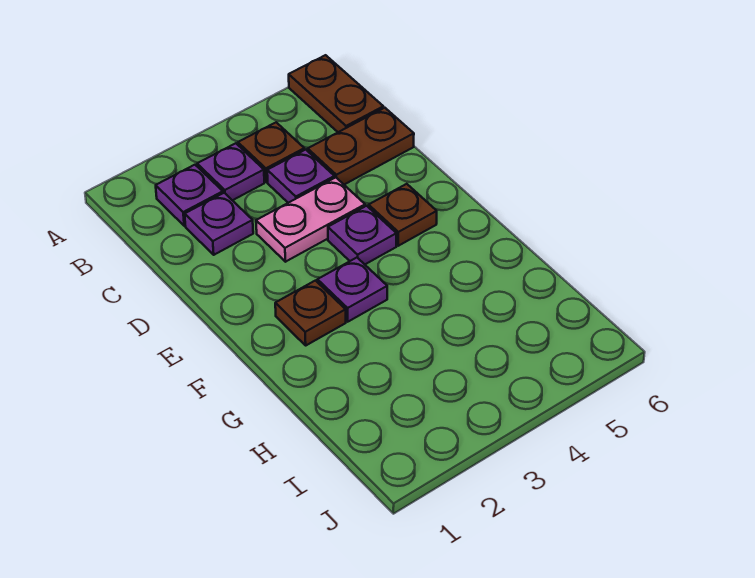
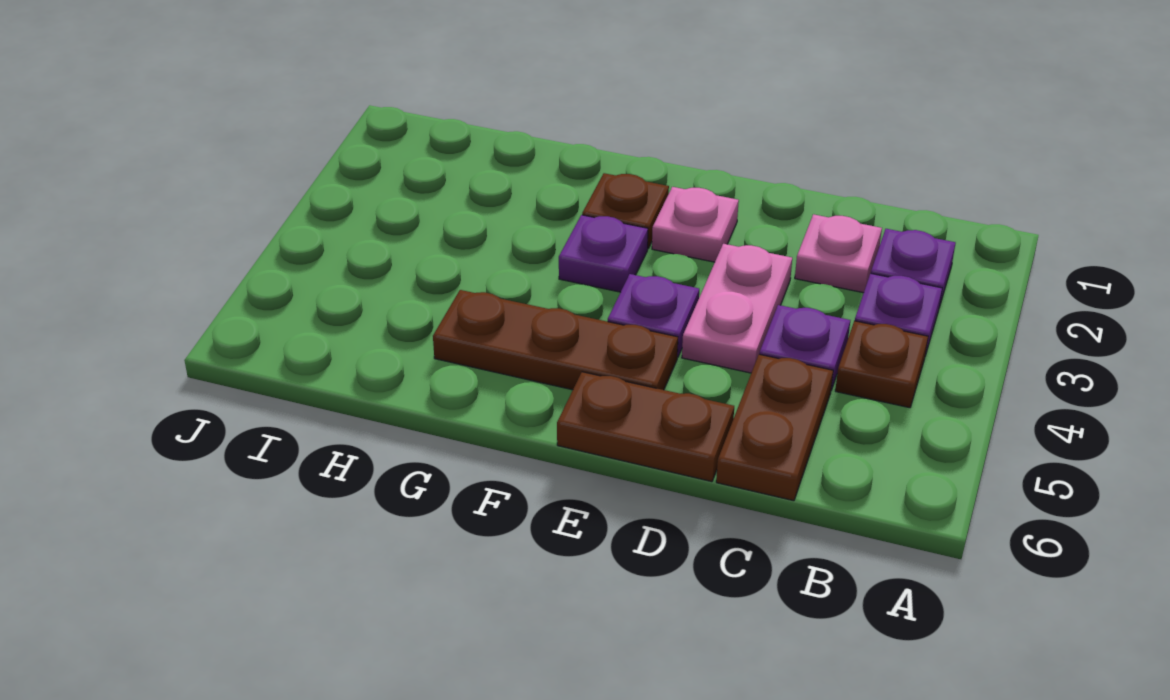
brown 1x2 plate [289,55,383,132] -> brown 1x2 plate moved to [557,372,734,482]
purple 1x1 plate [185,193,253,255] -> pink 1x1 plate [795,214,882,293]
none -> pink 1x1 plate [652,187,739,262]
brown 1x1 plate [369,184,437,246] -> brown 1x3 plate [433,290,678,390]

